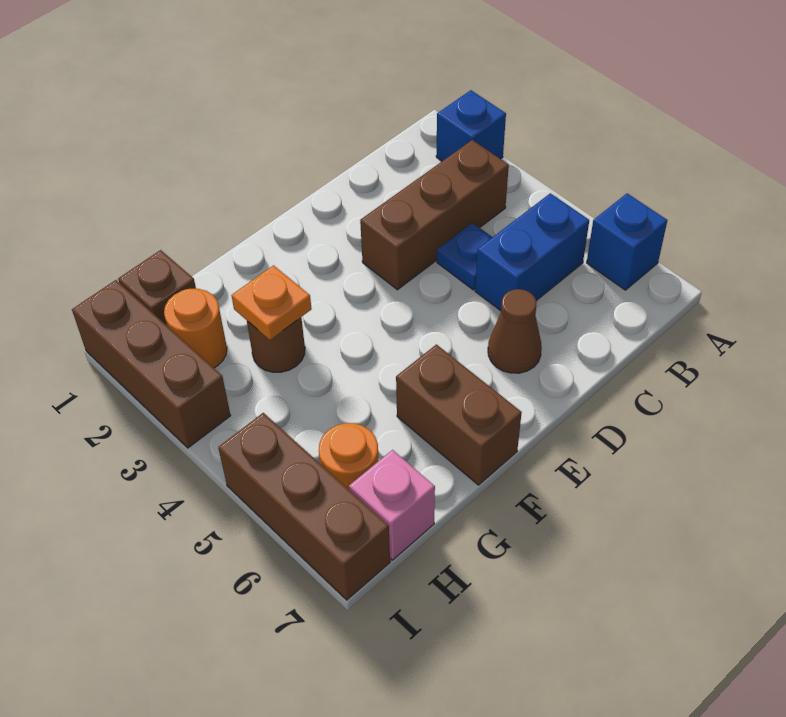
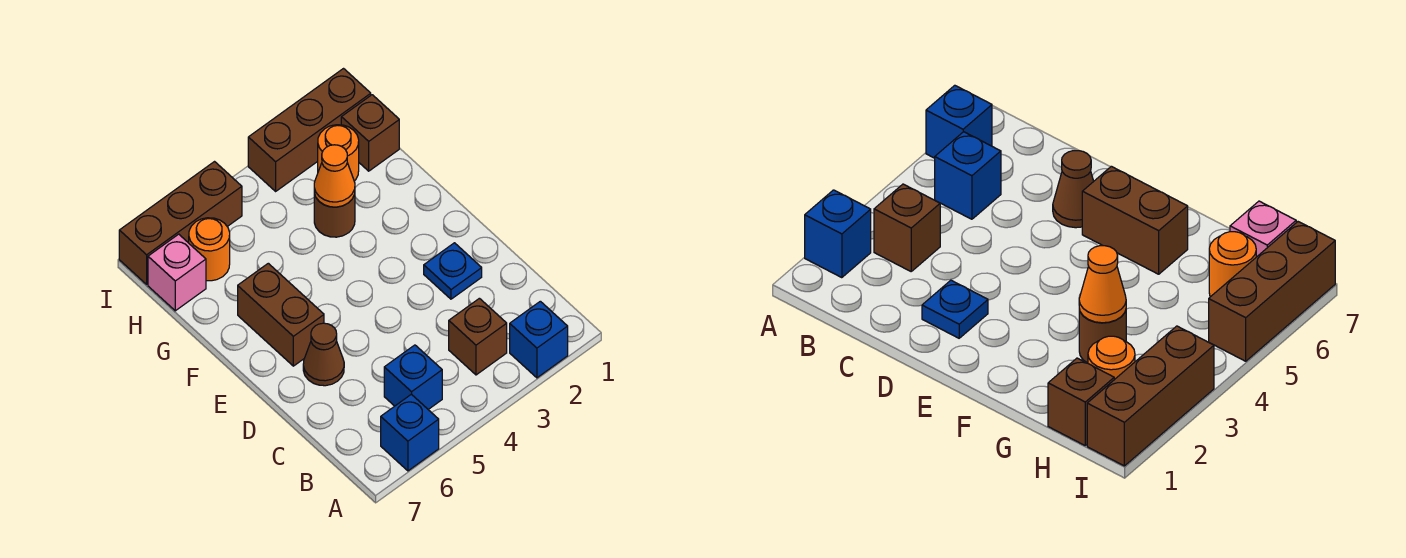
brown 1x3 brick [360,140,509,290] -> brown 1x1 brick [449,298,507,375]
blue 1x2 brick [475,193,589,311] -> blue 1x1 brick [384,345,442,409]
blue 1x1 plate [437,223,492,290] -> blue 1x1 plate moved to [424,243,482,299]
brown 1x2 brick [396,344,522,485] -> brown 1x2 brick turned to [238,263,324,366]
orange 1x1 plate [231,265,311,340] -> orange 1x1 cone [314,145,355,207]

